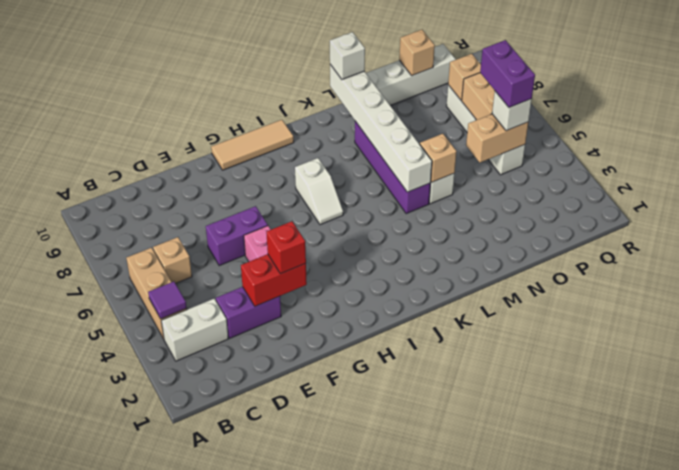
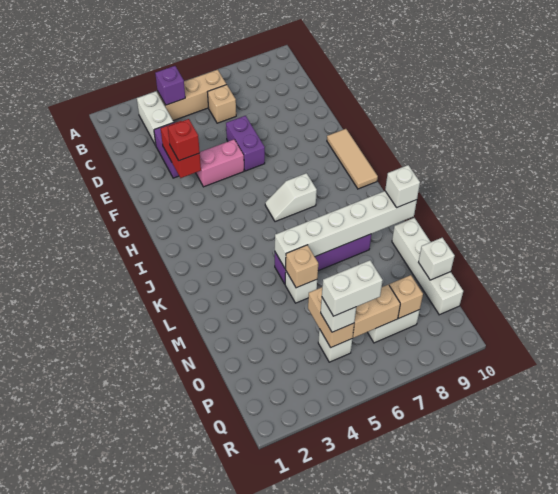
purple 1x1 tile [148,282,187,319] -> purple 1x1 brick [155,66,185,105]
tan 1x1 brick [399,30,435,75] -> white 1x1 brick [418,238,455,280]
purple 1x2 brick [480,40,535,107] -> white 1x2 brick [322,260,383,316]

